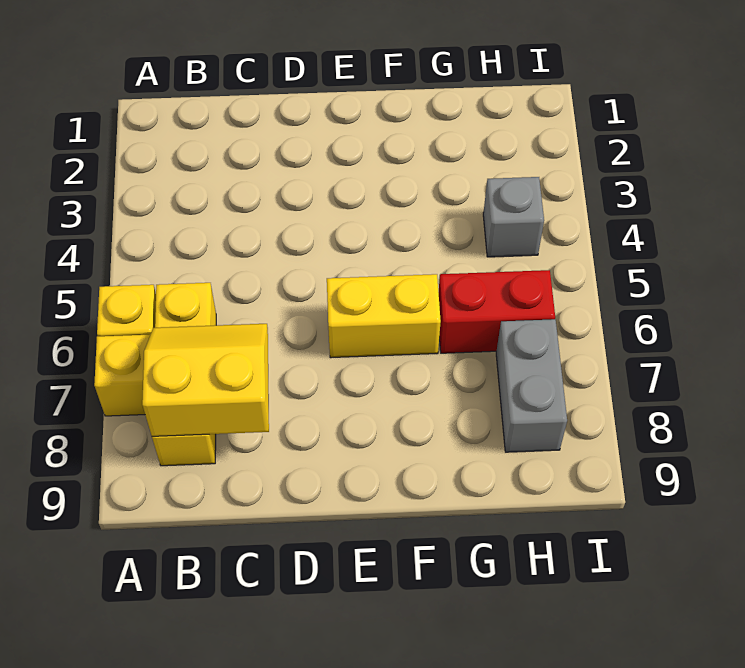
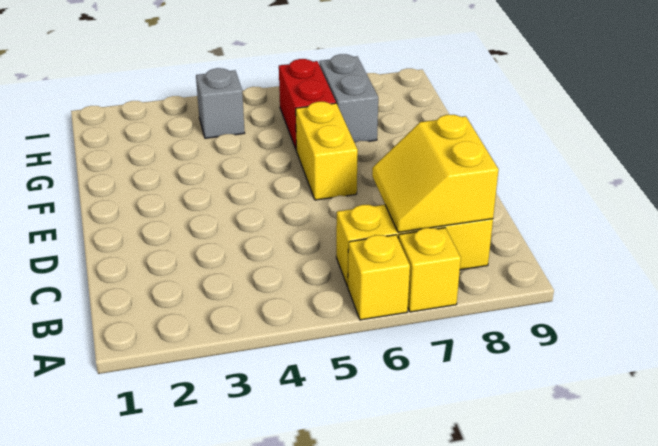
grey 1x2 brick [496,319,567,452] -> grey 1x2 brick turned to [319,54,378,142]

